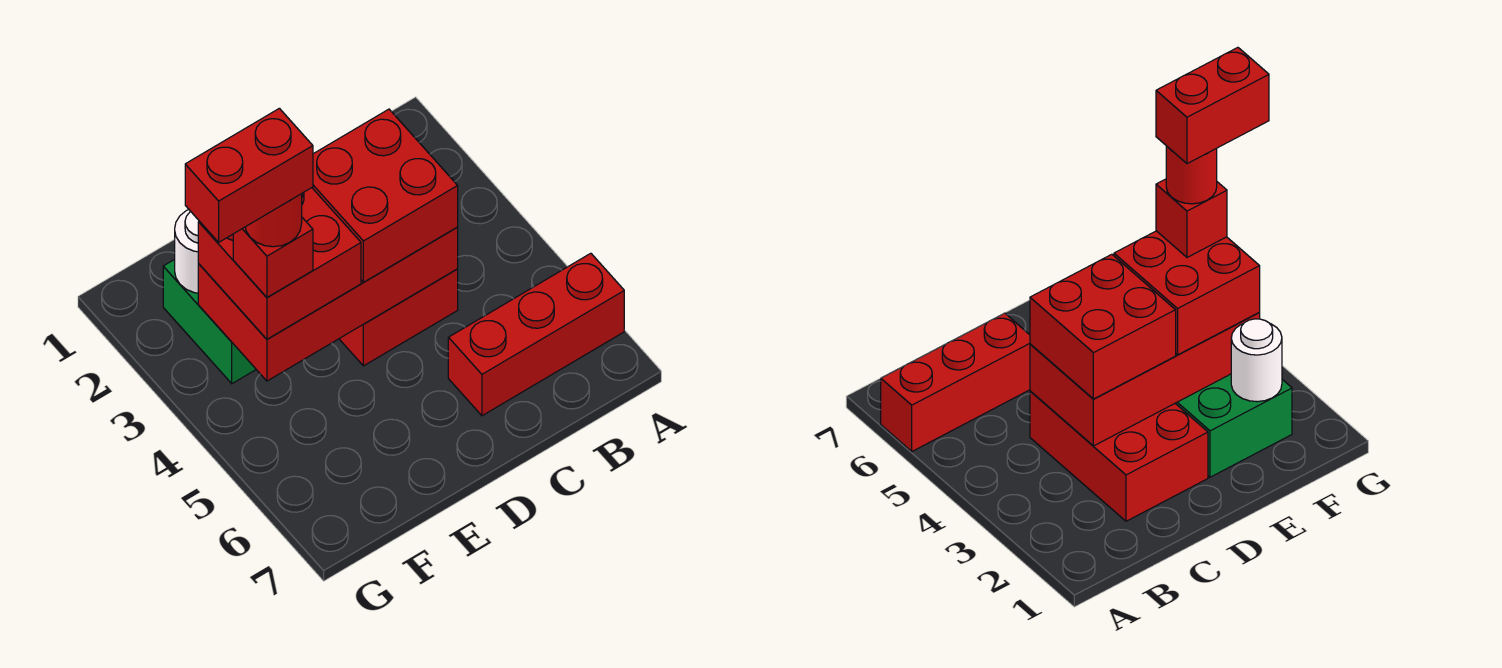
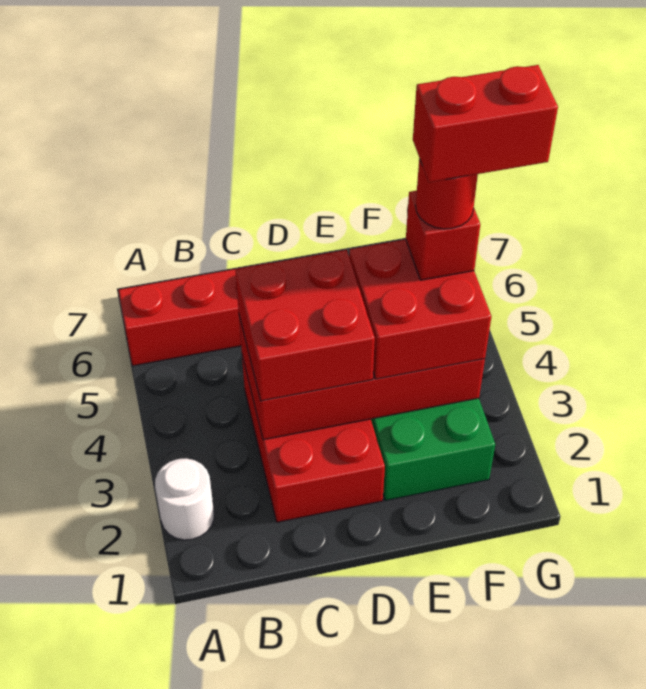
white 1x1 round brick [175,210,199,293] -> white 1x1 round brick moved to [155,458,214,540]

